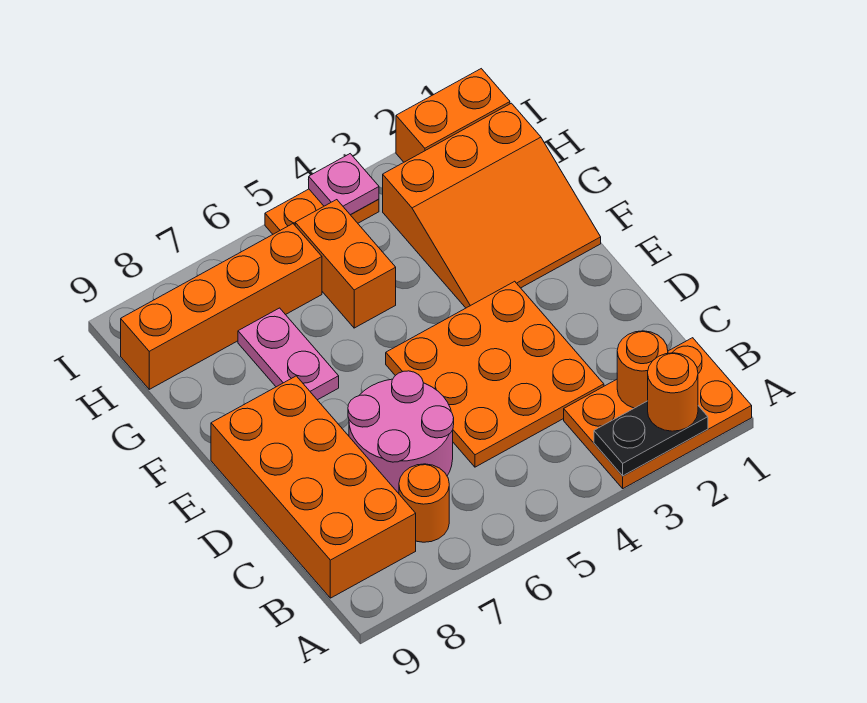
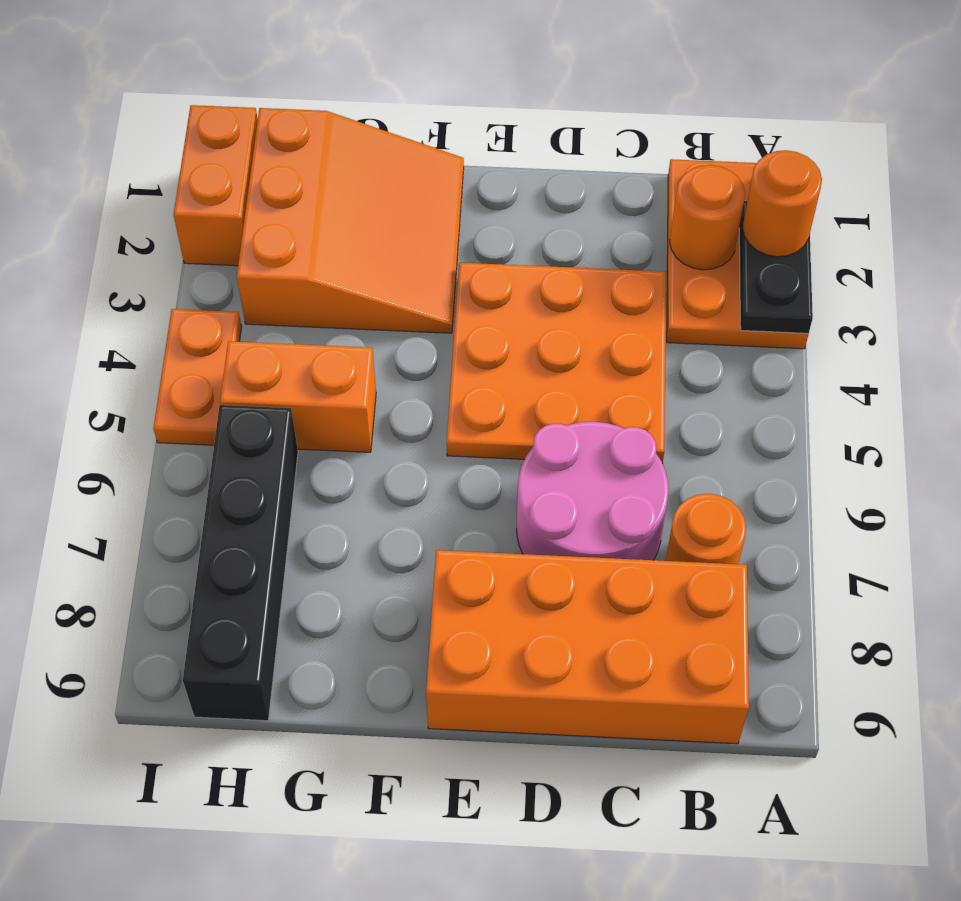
pink 1x2 plate [238,308,339,400] -> none
orange 1x4 brick [121,224,322,389] -> black 1x4 brick [183,405,298,721]
pink 1x1 plate [309,154,379,215] -> none

